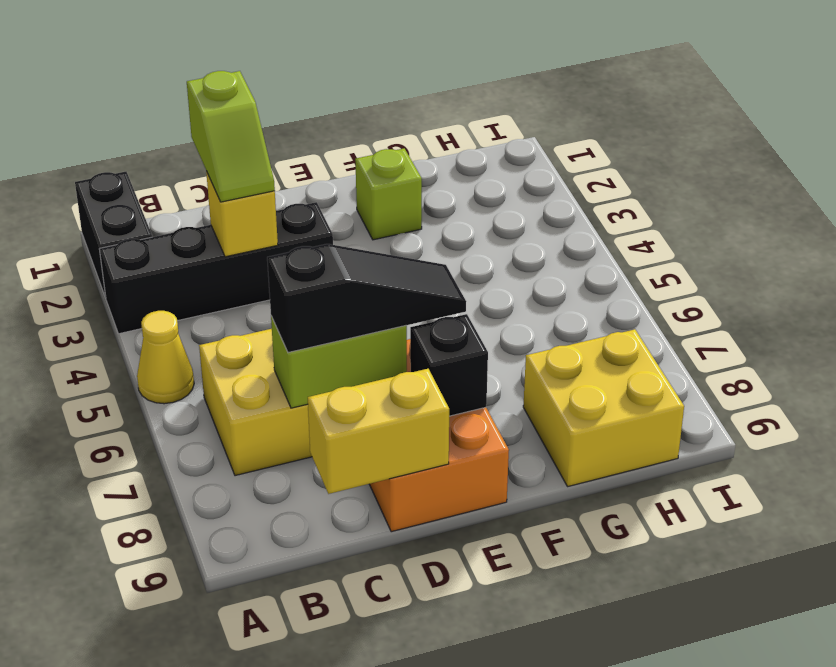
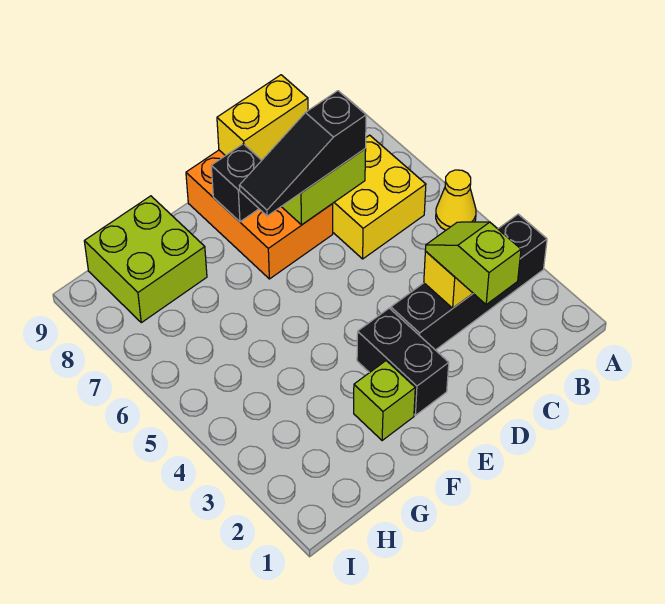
black 1x2 brick [75,172,152,298] -> black 1x2 brick moved to [357,308,449,415]
yellow 2x2 brick [523,329,684,487] -> lime 2x2 brick [84,196,207,323]

